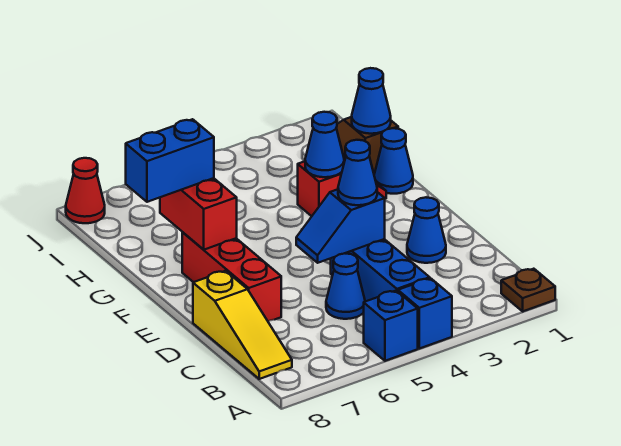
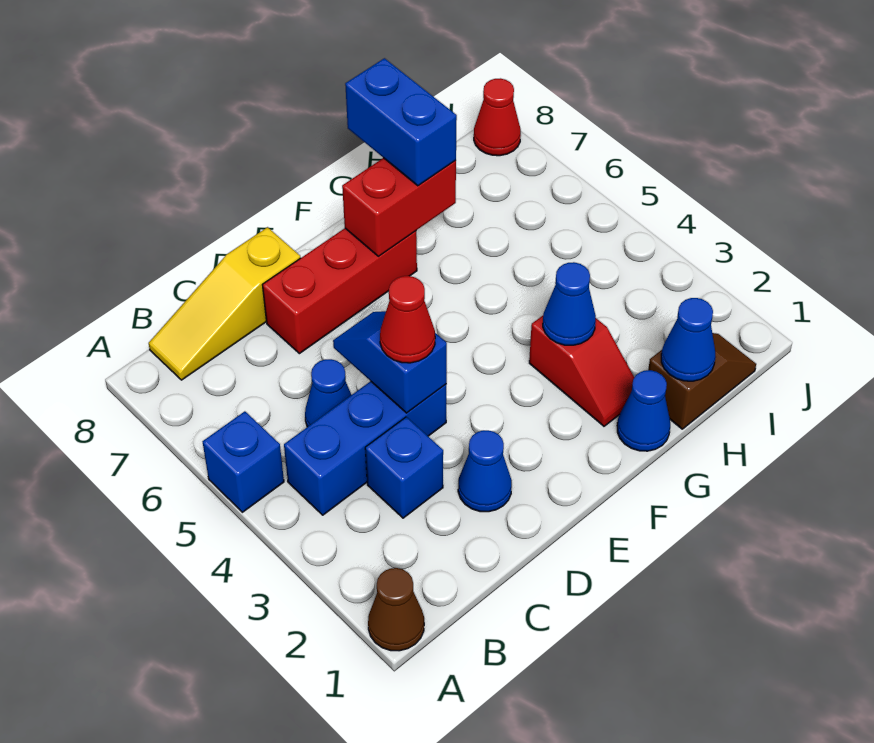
brown 1x1 plate [501,269,555,311] -> brown 1x1 cone [368,568,424,651]
blue 1x1 brick [398,278,452,349] -> blue 1x1 brick moved to [365,417,443,518]
blue 1x1 cone [338,140,377,205] -> red 1x1 cone [380,276,435,363]

